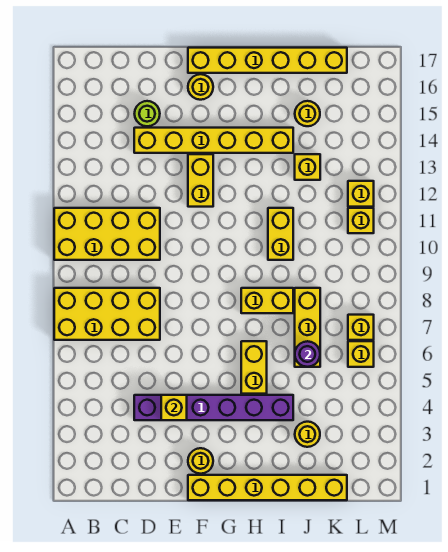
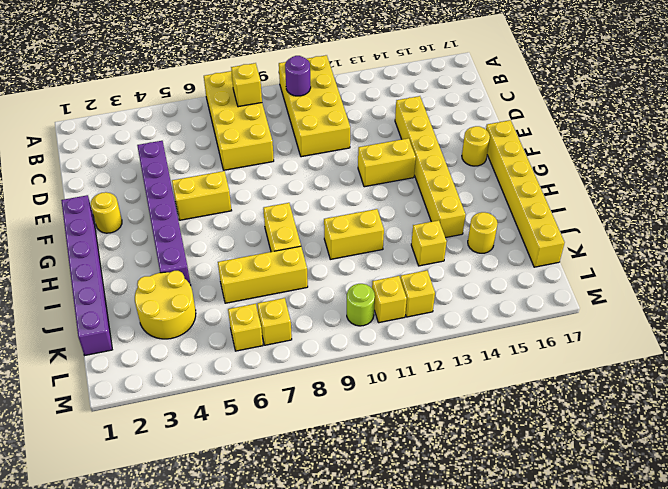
lime 1x1 round brick [135,101,160,126] -> lime 1x1 round brick moved to [347,284,375,326]
yellow 1x1 brick [161,395,187,420] -> yellow 1x1 brick moved to [231,63,262,107]
yellow 1x6 brick [188,475,347,500] -> purple 1x6 brick [61,195,112,355]
yellow 1x2 brick [241,341,267,394] -> yellow 1x2 brick moved to [172,171,232,220]
yellow 1x1 round brick [295,422,320,447] -> yellow 2x2 round brick [135,271,196,339]
purple 1x1 round brick [295,341,320,367] -> purple 1x1 round brick moved to [285,56,311,96]

